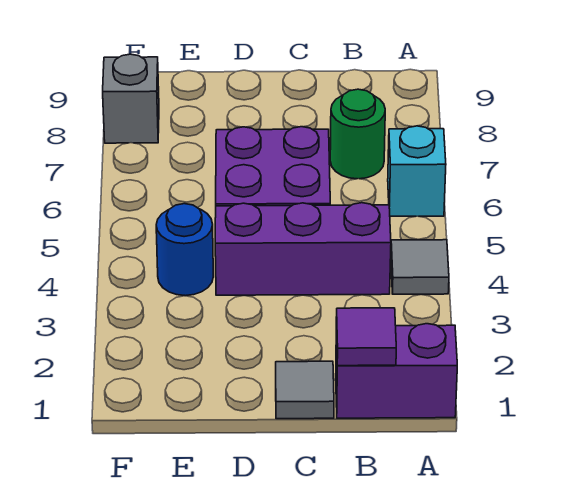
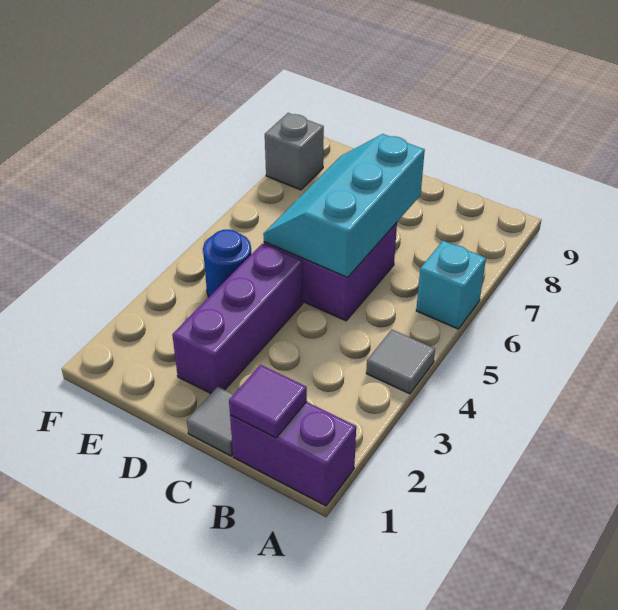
purple 1x3 brick [215,203,391,295] -> purple 1x3 brick turned to [172,244,303,393]
green 1x1 round brick [330,89,385,179] -> none
none -> cyan 2x3 slope [263,134,425,277]

